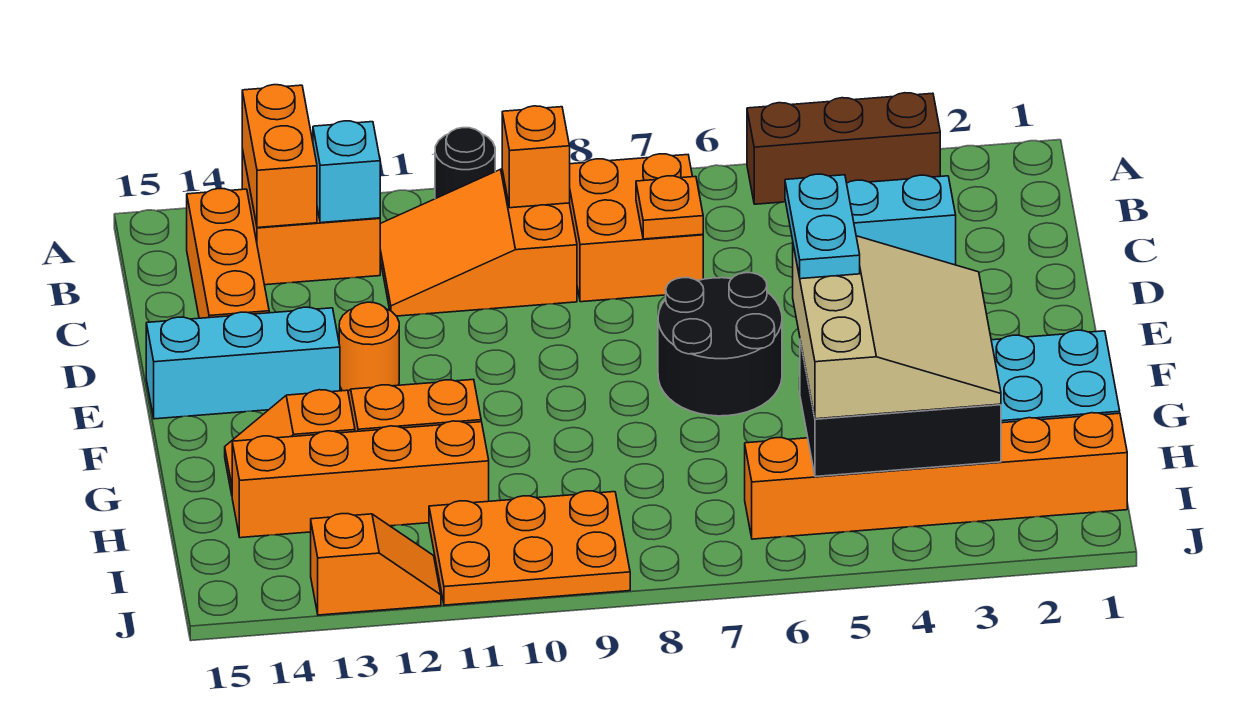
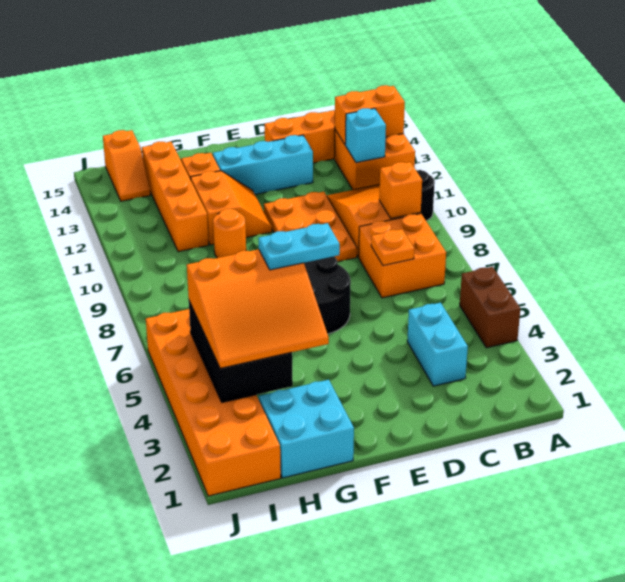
brown 1x3 brick [747,93,940,204] -> brown 1x2 brick [460,267,520,348]
orange 1x1 round brick [339,302,399,391] -> orange 1x1 round brick moved to [213,209,246,258]
cyan 1x3 brick [146,307,340,419] -> cyan 1x3 brick turned to [213,135,313,194]
tan 3x3 slope [793,236,1001,419] -> orange 3x3 slope [187,249,329,368]
orange 1x6 brick [745,413,1127,539] -> orange 2x6 brick [146,309,281,496]
orange 2x3 plate [429,491,630,605] -> orange 2x3 plate moved to [264,192,357,262]
orange 1x2 slope [311,514,441,615] -> orange 1x2 slope moved to [103,130,150,201]

